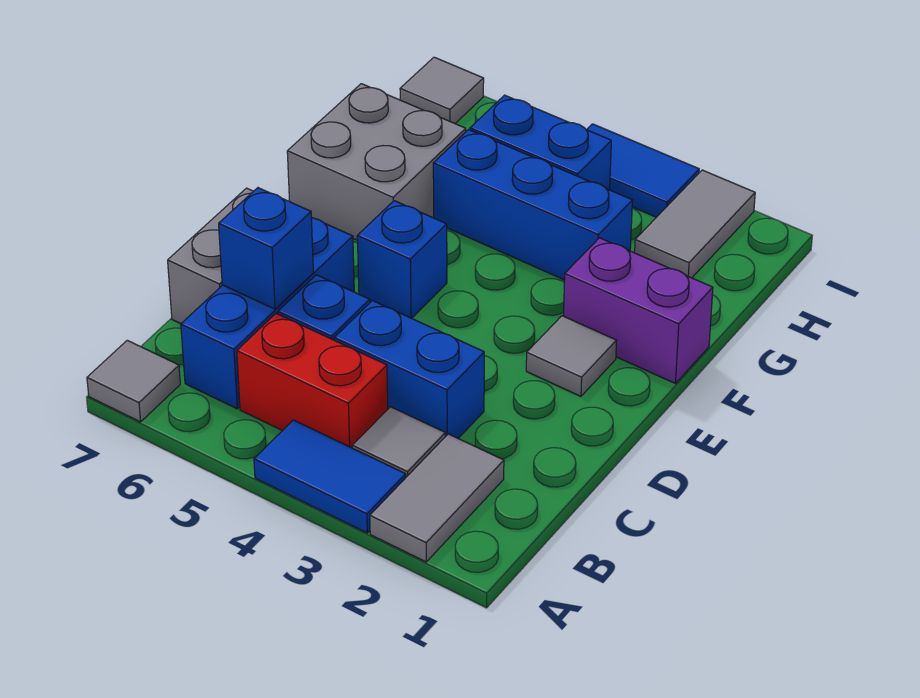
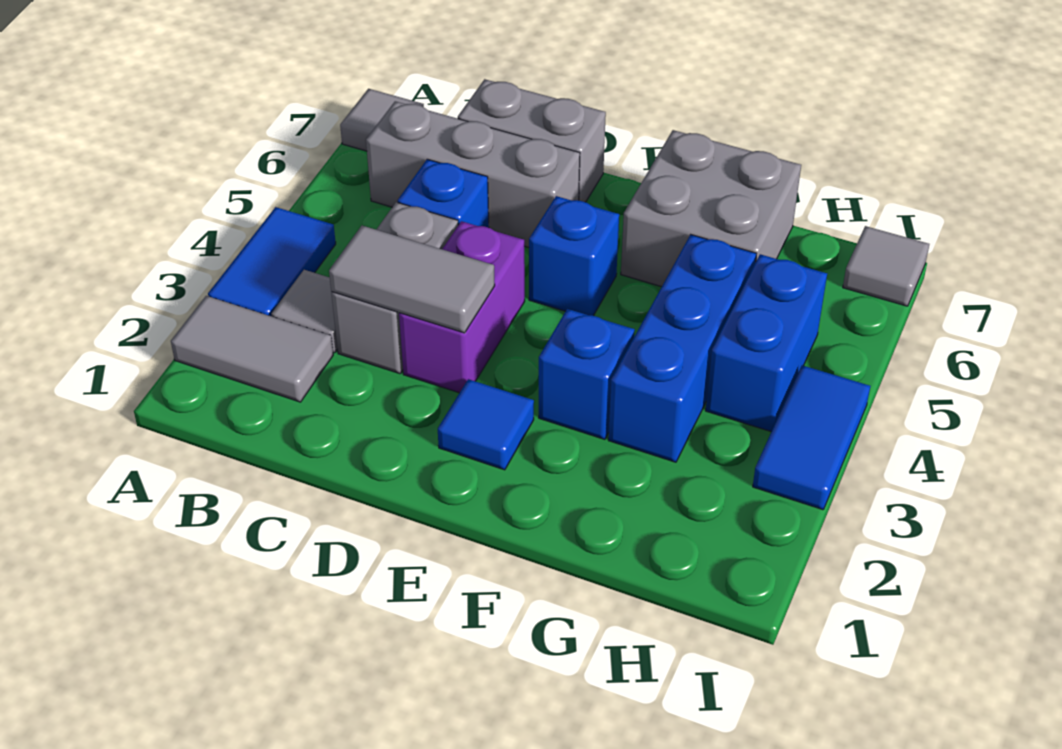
red 1x2 brick [237,313,388,448] -> none
blue 1x3 brick [181,217,354,409] -> grey 1x3 brick [366,101,580,247]
blue 1x2 brick [334,301,484,438] -> grey 1x2 brick [331,202,458,374]
blue 1x1 brick [219,188,313,309] -> blue 1x1 brick moved to [539,309,635,439]
grey 1x1 tile [526,316,617,396] -> blue 1x1 tile [438,379,534,470]
purple 1x2 brick [564,238,713,384] -> purple 1x2 brick moved to [399,221,525,393]
grey 1x2 tile [635,170,755,278] -> grey 1x2 tile moved to [329,226,495,333]

